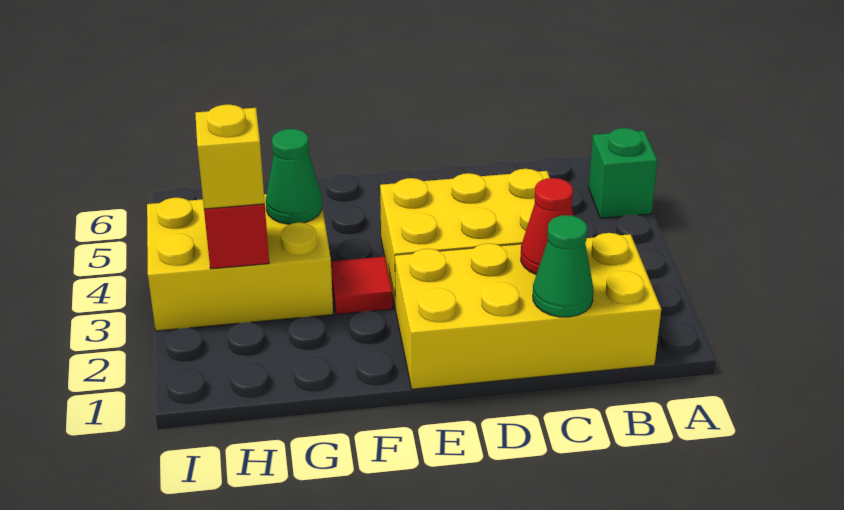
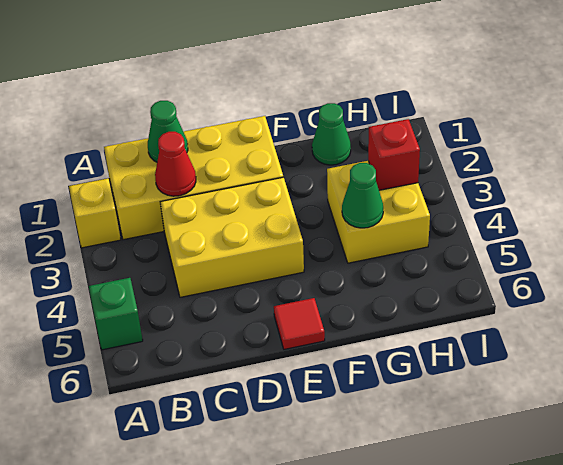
red 1x1 tile [331,257,392,314] -> red 1x1 tile moved to [274,298,325,349]
none -> green 1x1 cone [312,103,351,165]
yellow 2x3 brick [147,194,333,331] -> yellow 2x2 brick [327,161,430,263]
yellow 1x1 brick [195,104,265,209] -> yellow 1x1 brick moved to [69,178,121,248]

